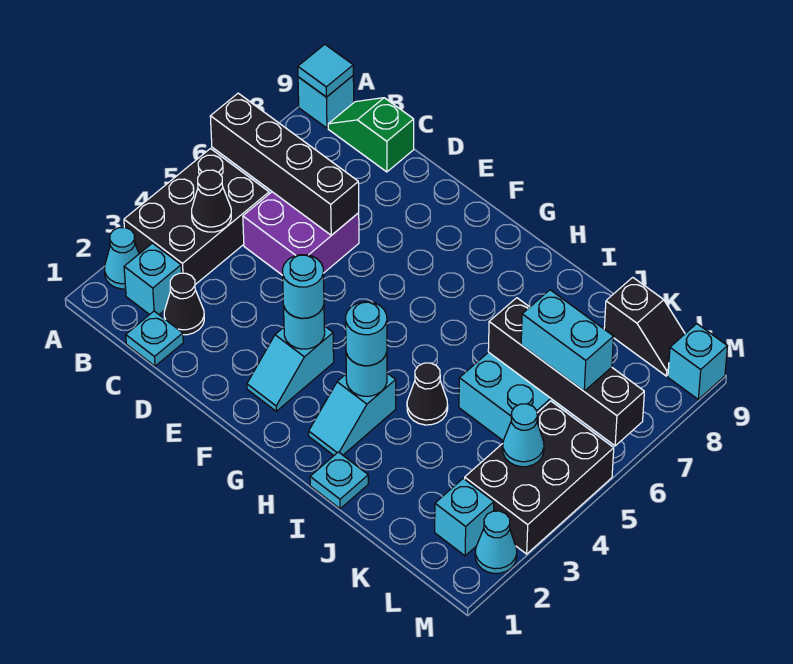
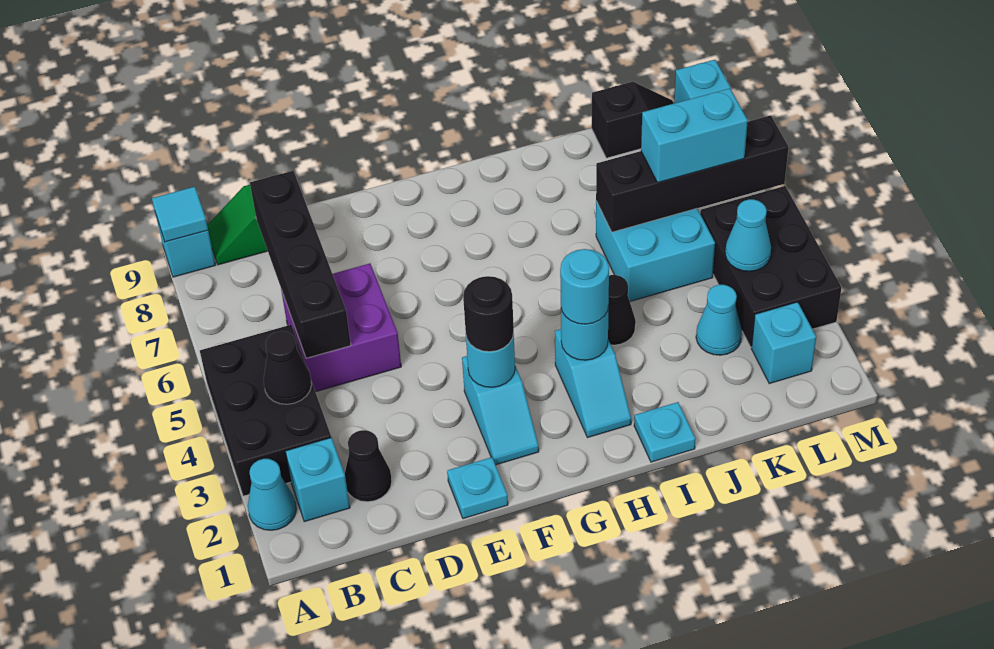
black 1x4 brick [210,93,359,235] -> black 1x4 brick turned to [250,171,351,358]
cyan 1x1 plate [126,311,183,366] -> cyan 1x1 plate moved to [447,457,508,519]
cyan 1x1 round brick [282,255,324,318] -> black 1x1 round brick [463,276,514,352]
cyan 1x1 cone [475,511,517,573] -> cyan 1x1 cone moved to [696,285,742,355]

